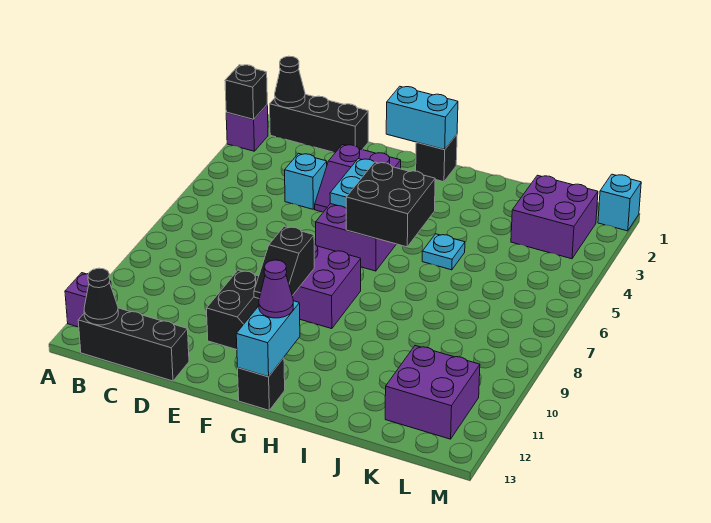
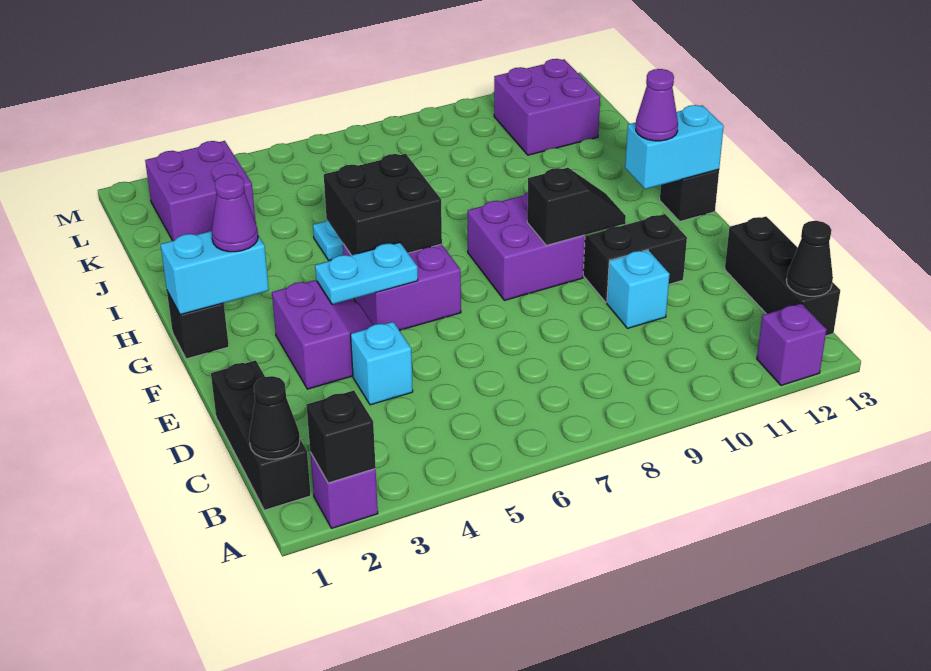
cyan 1x2 brick [386,86,458,150] -> cyan 1x2 brick turned to [160,231,269,315]
none -> purple 1x1 cone [211,174,258,252]
cyan 1x1 brick [598,174,641,231] -> cyan 1x1 brick moved to [607,250,670,328]

